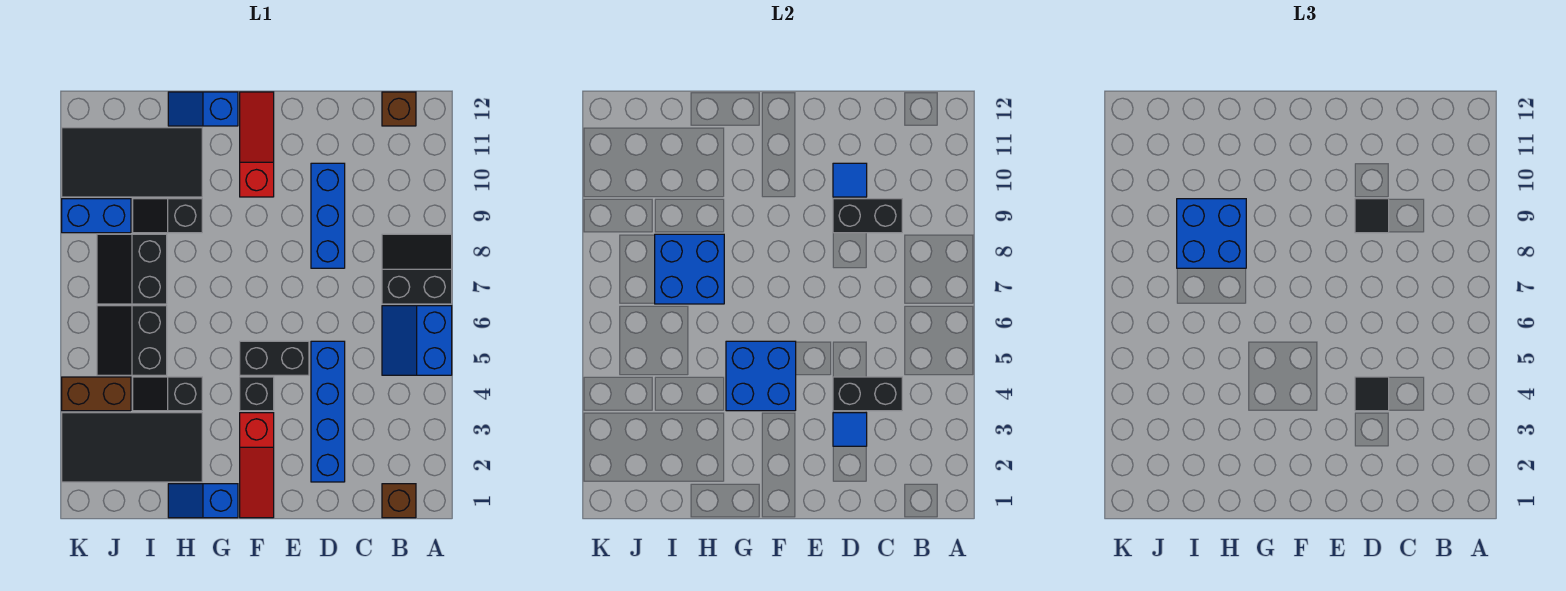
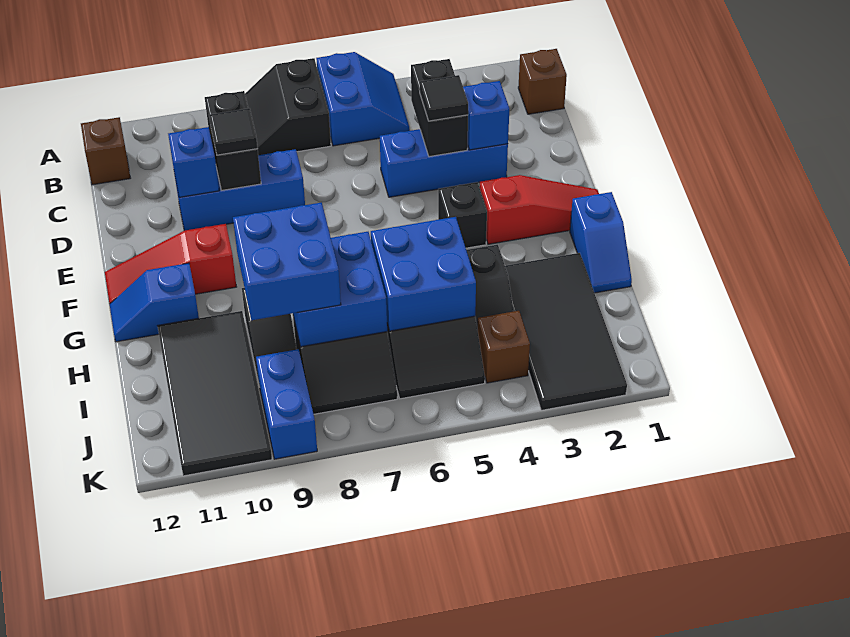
blue 2x2 slope [382,306,452,375] -> blue 2x2 slope turned to [316,52,410,146]
blue 1x4 brick [311,341,345,482] -> blue 1x3 brick [380,129,508,197]
blue 1x1 tile [833,413,867,446] -> blue 1x1 brick [463,81,509,150]
blue 1x1 tile [833,163,867,197] -> blue 1x1 brick [168,127,219,197]
black 1x2 brick [240,341,309,375] -> none
blue 2x2 brick [726,341,796,411] -> blue 2x2 brick moved to [371,217,476,331]
blue 1x2 slope [168,92,238,126] -> blue 1x2 slope turned to [110,263,199,342]
brown 1x2 brick [62,377,131,411] -> brown 1x1 brick [478,311,530,383]

